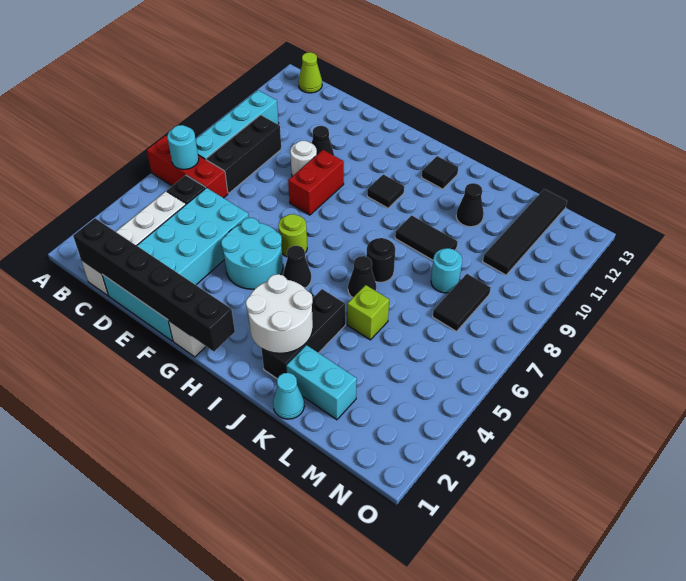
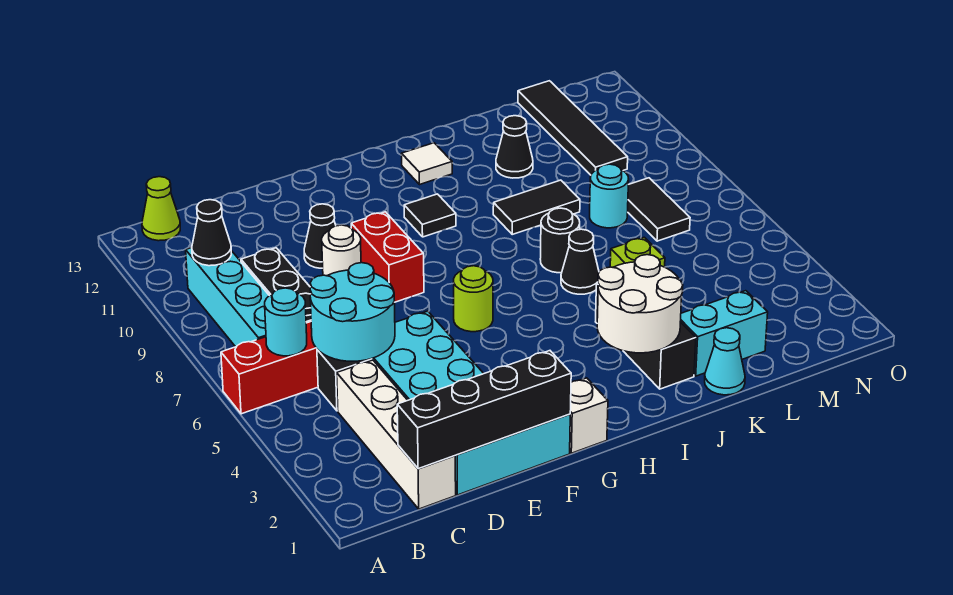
black 1x6 brick [73,218,235,351] -> black 1x4 brick [397,351,571,469]
cyan 2x2 round brick [221,218,283,289] -> cyan 2x2 round brick moved to [310,263,395,361]
black 1x1 cone [283,246,311,288] -> black 1x1 cone moved to [192,200,231,266]
black 1x1 tile [422,156,458,189] -> white 1x1 tile [401,143,452,185]

